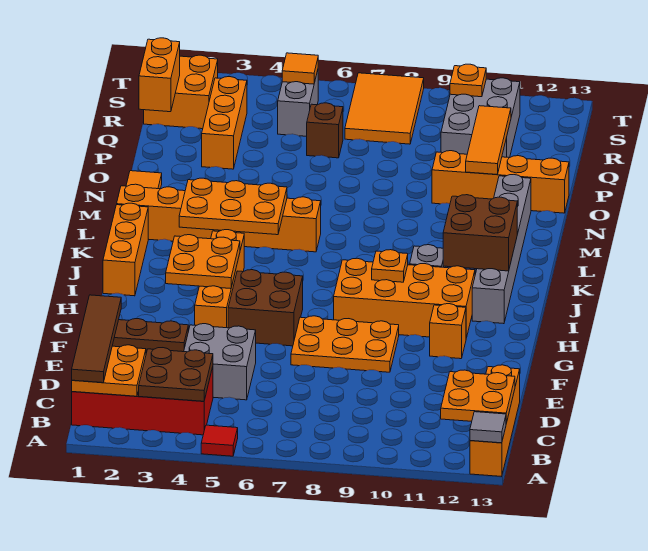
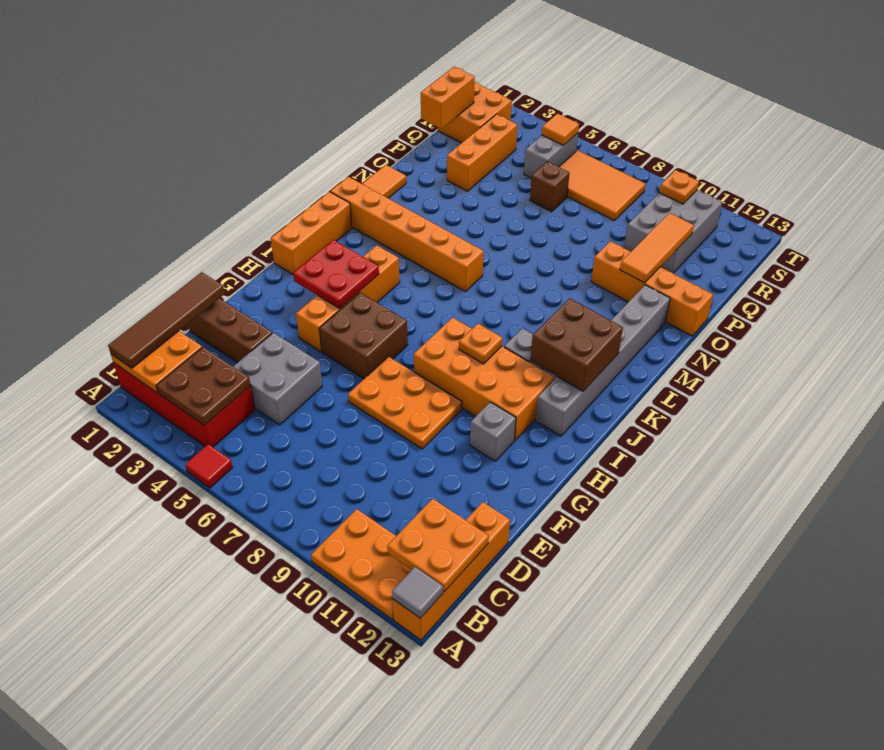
orange 1x1 brick [430,304,466,359] -> grey 1x1 brick [470,402,516,461]
orange 2x2 plate [166,235,240,289] -> red 2x2 plate [293,240,379,309]
orange 2x3 plate [179,178,287,235] -> orange 2x3 plate moved to [311,509,411,619]
orange 2x3 tile [345,73,424,144] -> orange 2x3 tile turned to [559,150,646,220]

